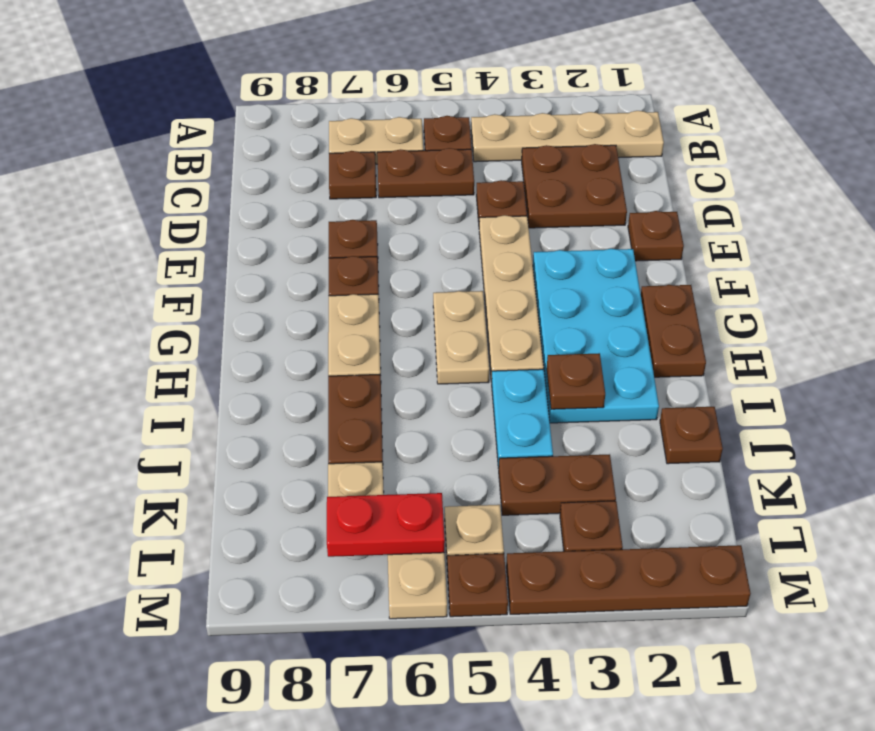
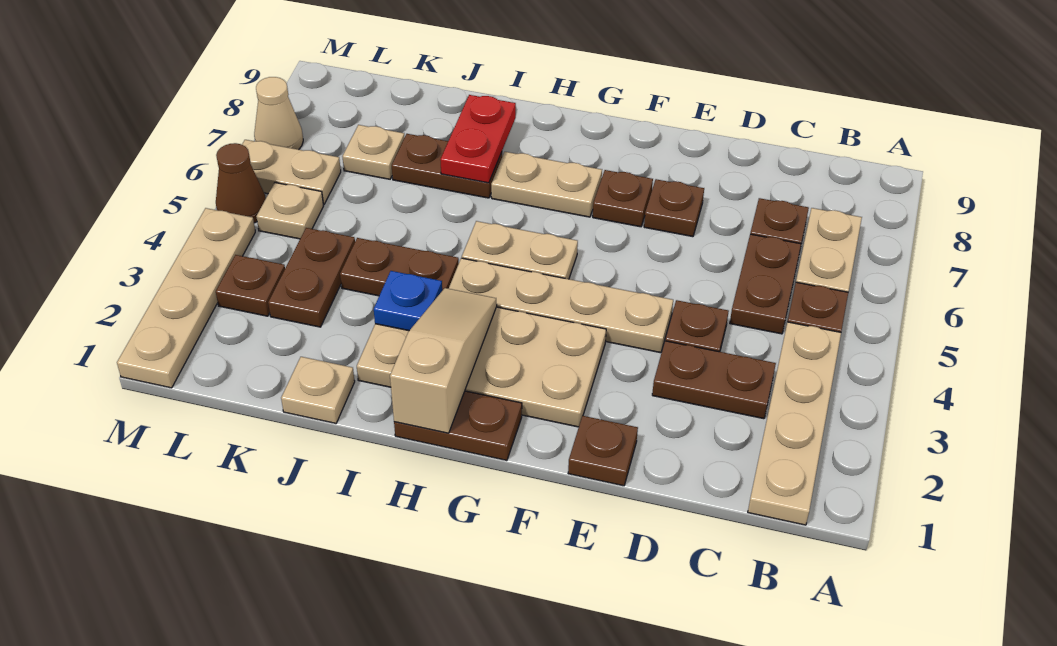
brown 2x2 plate [522,144,627,228] -> brown 1x2 plate [652,341,776,419]
cyan 2x4 plate [533,249,659,423] -> tan 2x4 plate [357,307,606,427]
none -> tan 1x3 slope [390,288,497,433]
brown 1x1 plate [547,353,605,409] -> blue 1x1 plate [374,271,442,331]
cyan 1x2 plate [492,369,553,469] -> brown 1x2 plate [340,238,459,296]
brown 1x1 plate [660,407,723,464] -> tan 1x1 plate [281,357,355,423]
red 1x2 plate [327,493,445,557] -> red 1x2 plate moved to [440,95,516,183]
brown 1x4 plate [506,545,751,614] -> tan 1x4 plate [117,208,255,388]
brown 1x1 plate [447,554,508,617] -> brown 1x1 cone [216,143,266,223]
none -> tan 1x1 cone [254,77,303,150]

